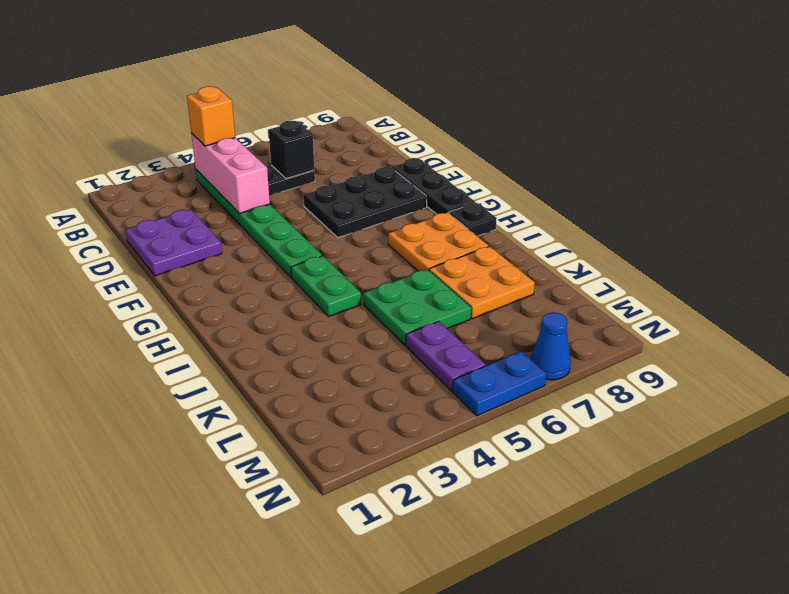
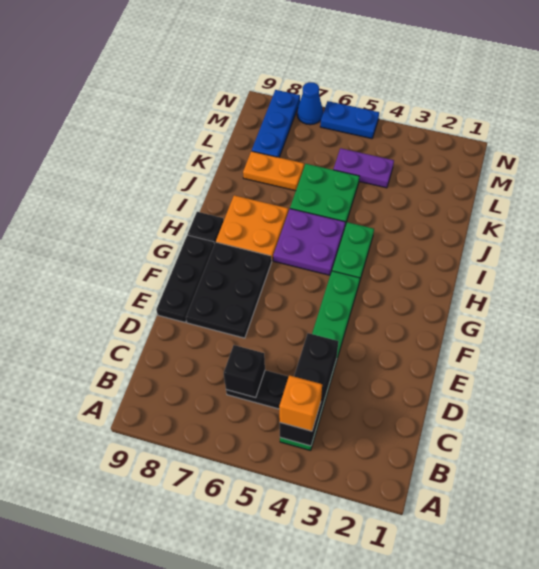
pink 1x3 brick [191,133,270,213] -> black 1x3 brick [280,333,338,446]
purple 2x2 plate [125,209,222,276] -> purple 2x2 plate moved to [273,209,345,275]
black 2x3 plate [303,167,427,238] -> black 2x3 plate turned to [186,242,272,338]
orange 2x2 plate [429,246,535,319] -> orange 1x2 plate [243,151,304,191]
purple 1x2 plate [406,321,486,391] -> purple 1x2 plate turned to [333,148,394,188]
none -> blue 1x3 plate [252,90,300,157]

